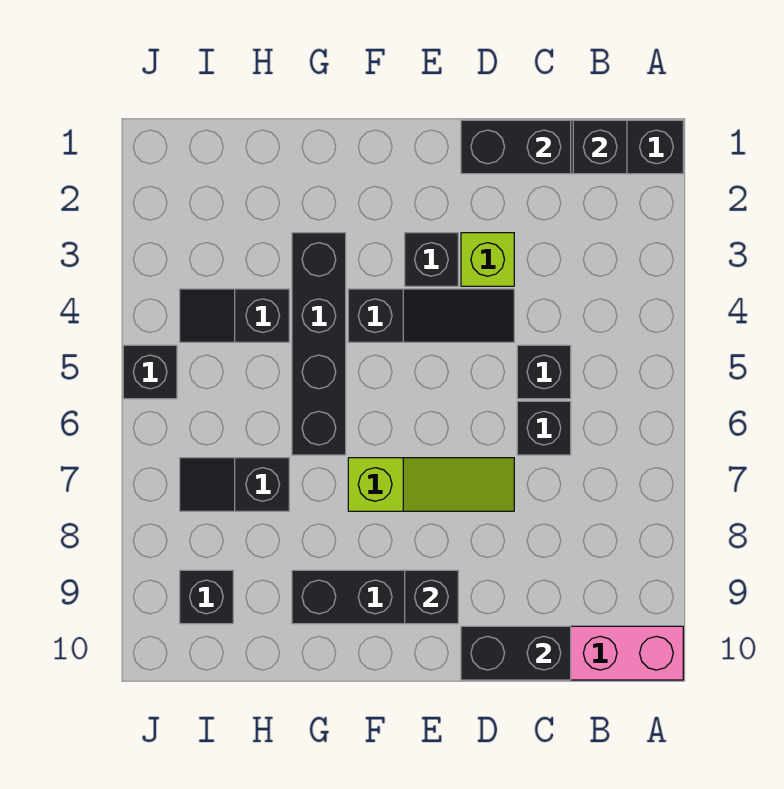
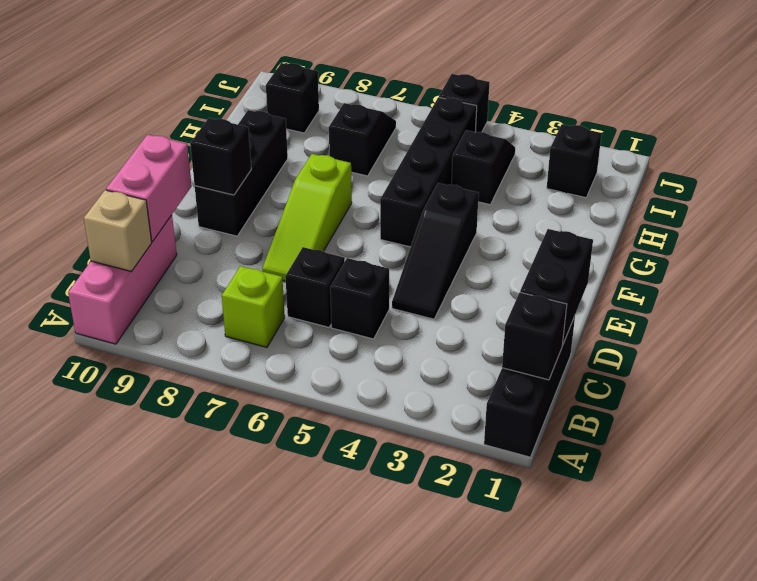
none -> tan 1x1 brick [84,190,152,272]
black 1x2 brick [461,626,571,680] -> pink 1x2 brick [106,135,192,242]
lime 1x1 brick [461,233,514,286] -> lime 1x1 brick moved to [222,266,285,347]
black 1x1 brick [405,233,458,286] -> black 1x1 brick moved to [547,124,602,198]
black 1x4 brick [292,233,346,455] -> black 1x4 brick turned to [380,97,477,247]

